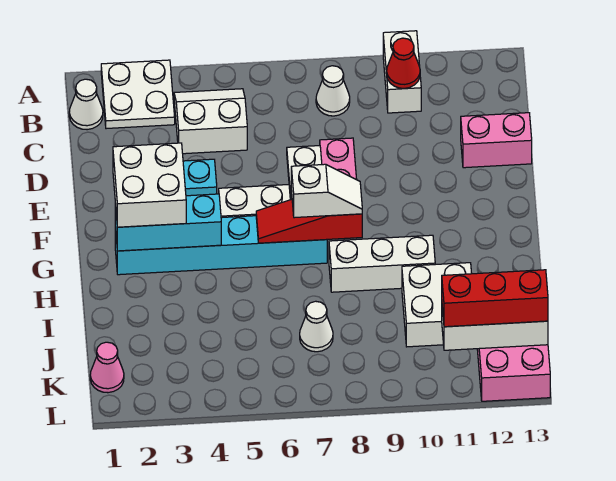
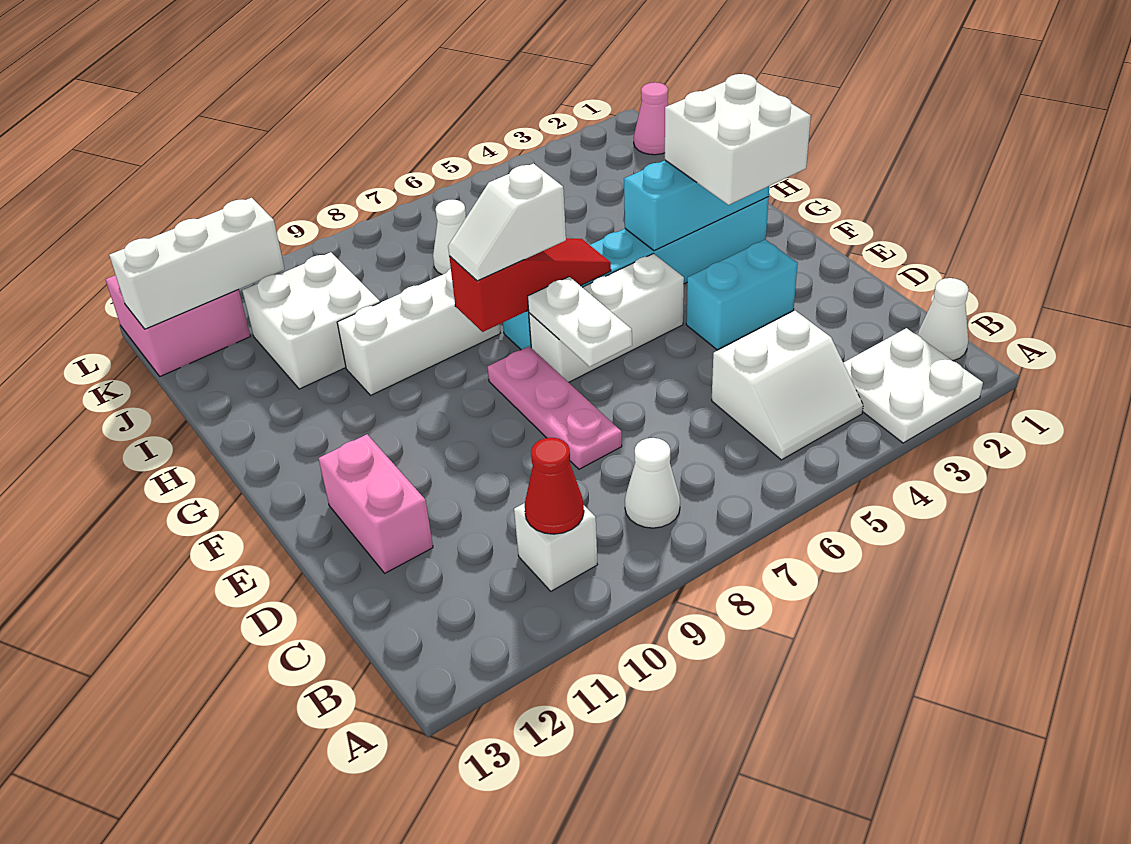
white 1x2 brick [383,31,421,113] -> white 1x1 brick [514,503,598,591]
pink 1x2 brick [461,113,532,168] -> pink 1x2 brick turned to [318,434,433,573]
red 1x3 brick [442,270,548,327] -> none

